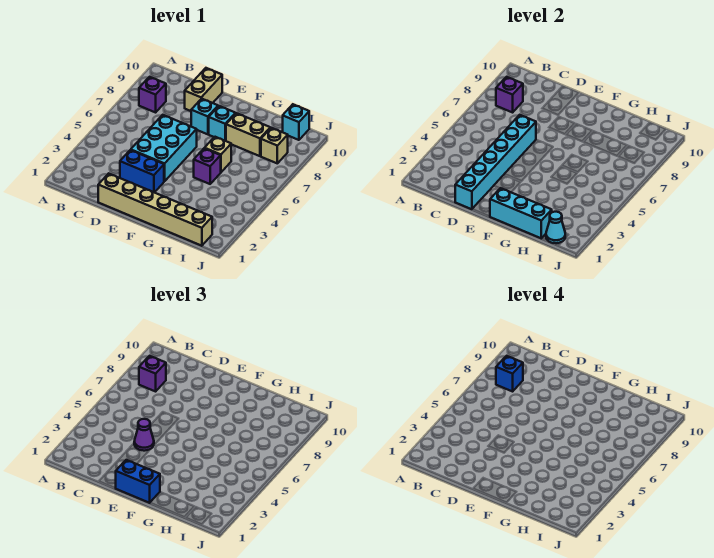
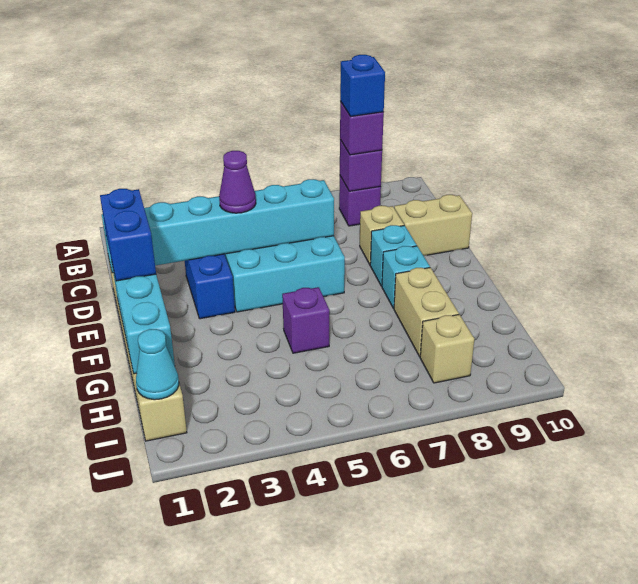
tan 1x1 brick [205,137,231,172] -> tan 1x1 brick moved to [360,206,404,265]
cyan 1x1 brick [283,104,309,140] -> none

